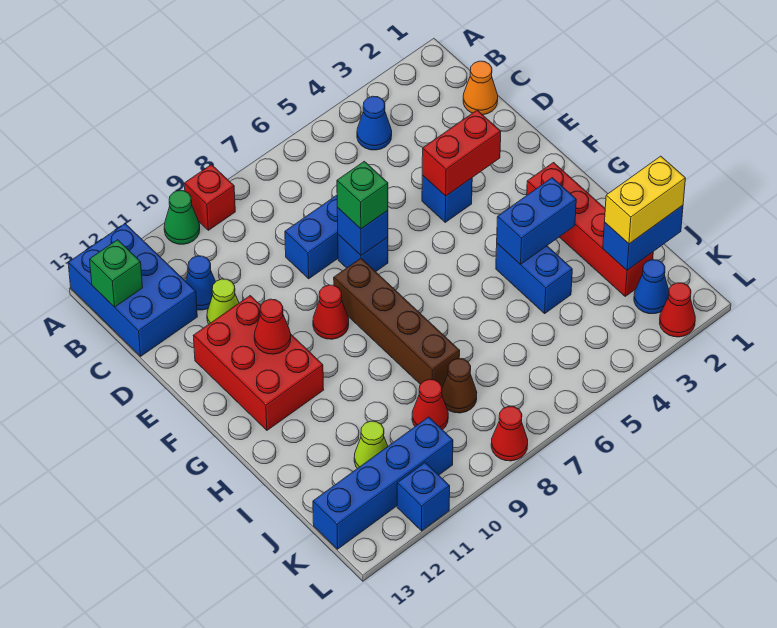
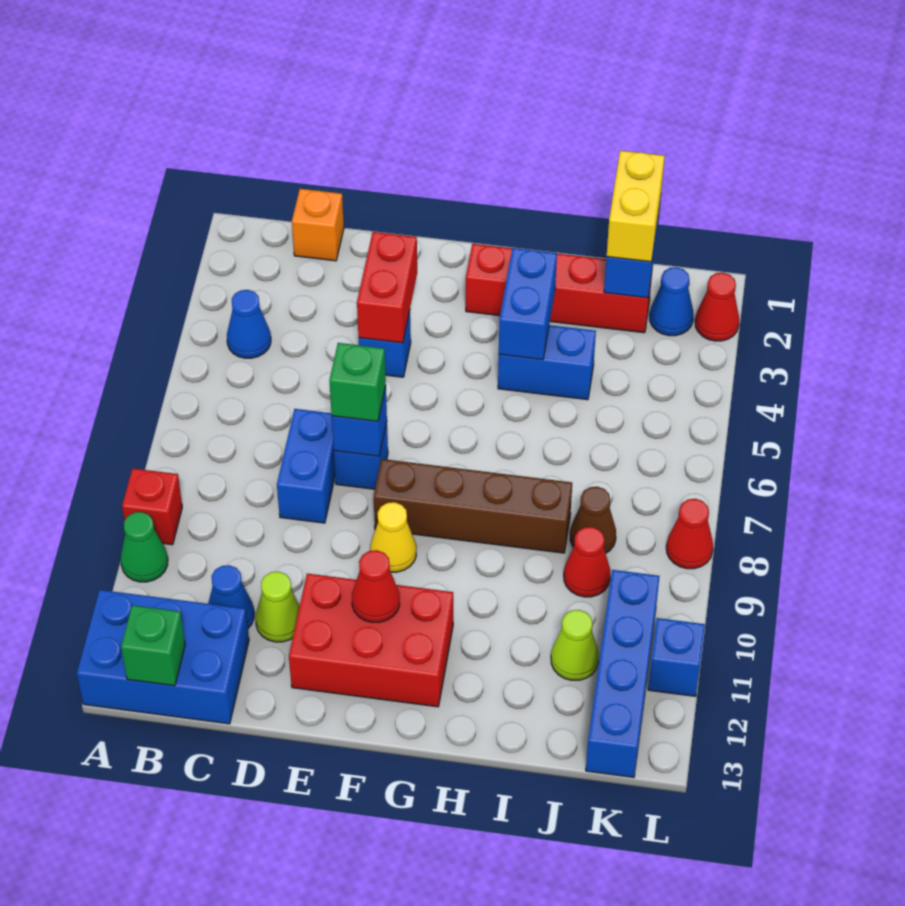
orange 1x1 cone [463,61,498,115] -> orange 1x1 brick [292,189,344,261]
red 1x1 cone [313,285,349,339] -> yellow 1x1 cone [370,502,416,572]

